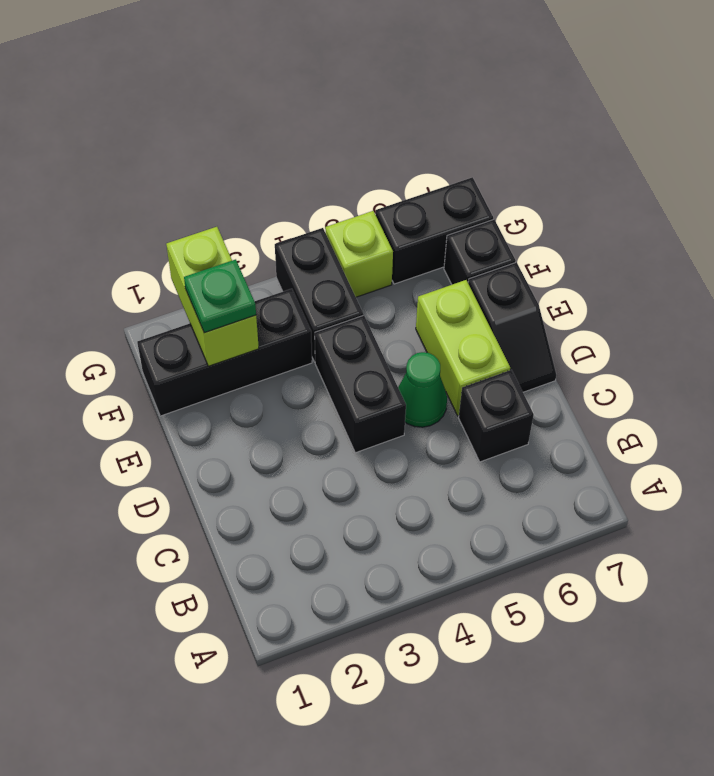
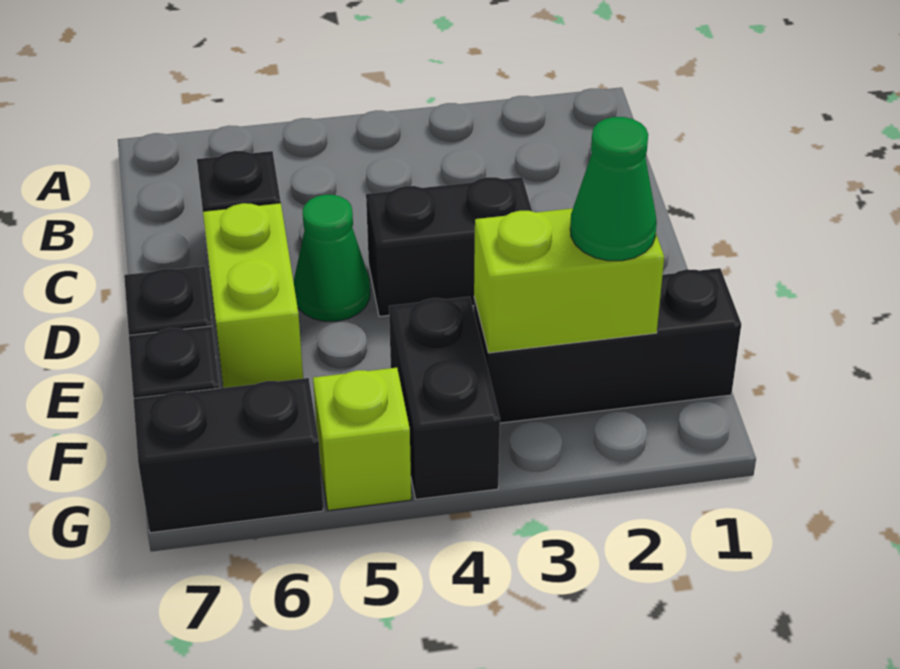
black 1x2 brick [315,315,406,453] -> black 1x2 brick turned to [366,177,532,316]
lime 1x2 brick [166,227,259,366] -> lime 1x2 brick turned to [474,208,664,353]
green 1x1 plate [184,259,256,333] -> green 1x1 cone [570,117,657,261]

